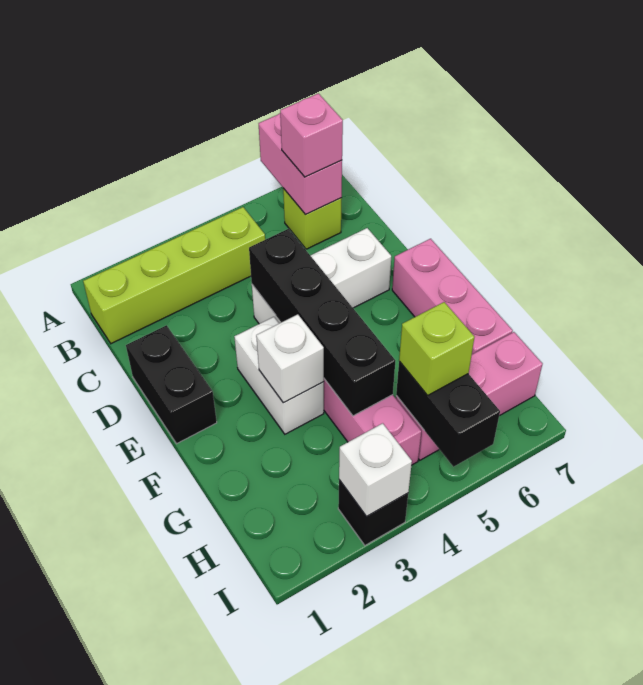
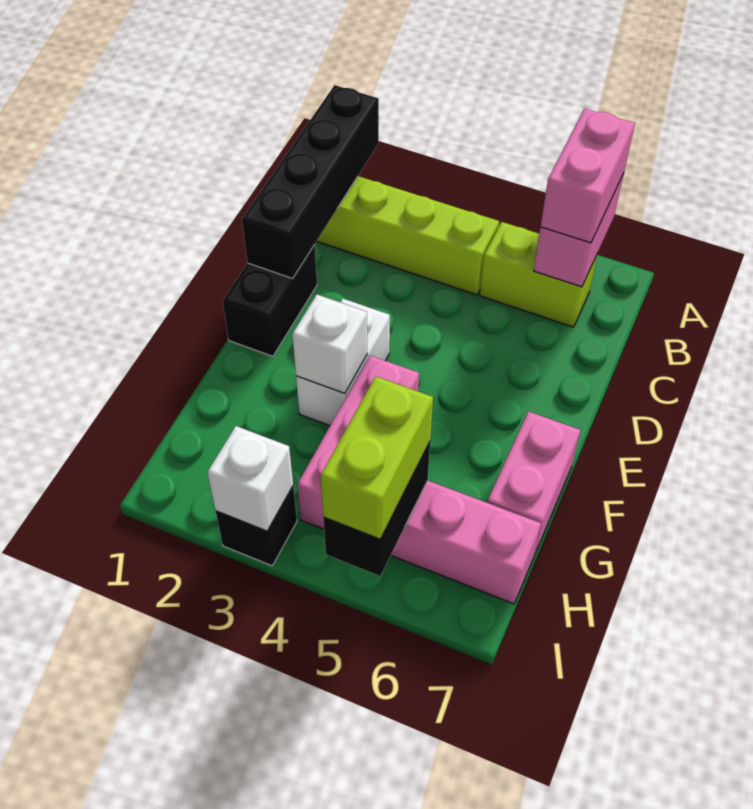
lime 1x1 brick [283,188,342,249] -> lime 1x2 brick [480,222,597,327]
pink 1x1 brick [280,93,343,177] -> pink 1x2 brick [541,108,635,243]
white 1x3 brick [252,228,391,324] -> none
black 1x4 brick [249,229,395,416] -> black 1x4 brick moved to [242,85,379,278]
pink 1x3 brick [392,239,513,354] -> pink 1x2 brick [487,411,580,555]
lime 1x1 brick [399,302,474,396] -> lime 1x2 brick [320,376,433,539]

